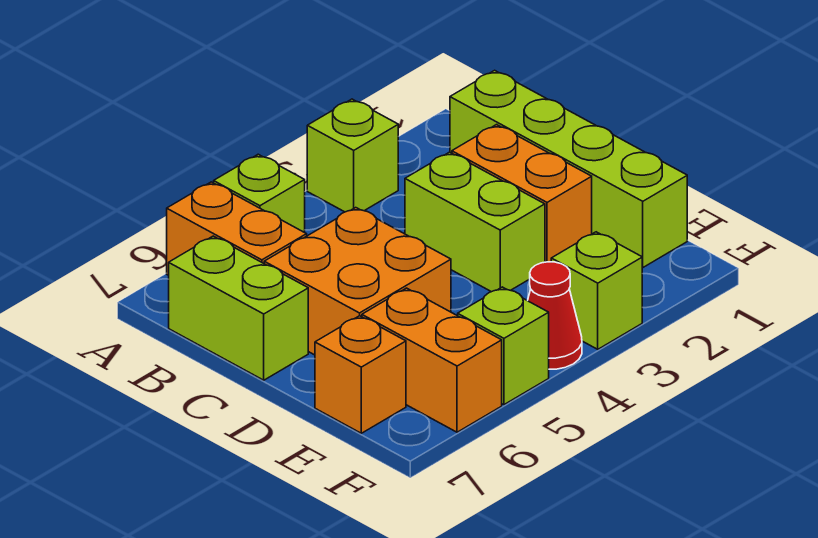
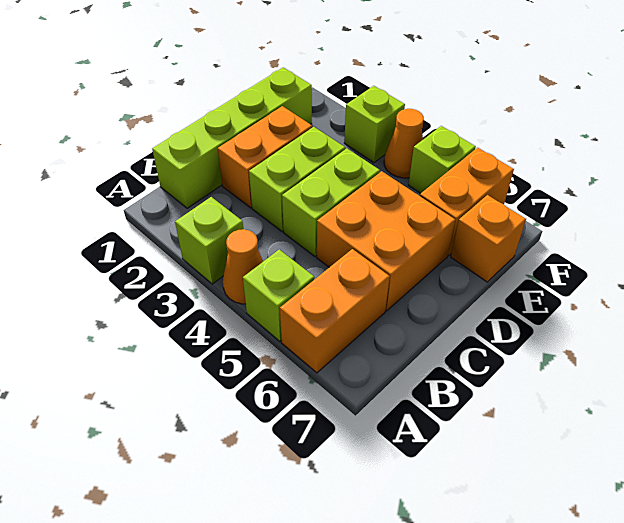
none -> orange 1x1 cone [223,229,263,304]
lime 1x2 brick [169,236,308,380] -> lime 1x2 brick moved to [282,149,380,257]
red 1x1 cone [528,262,582,369] -> orange 1x1 cone [384,109,424,178]

